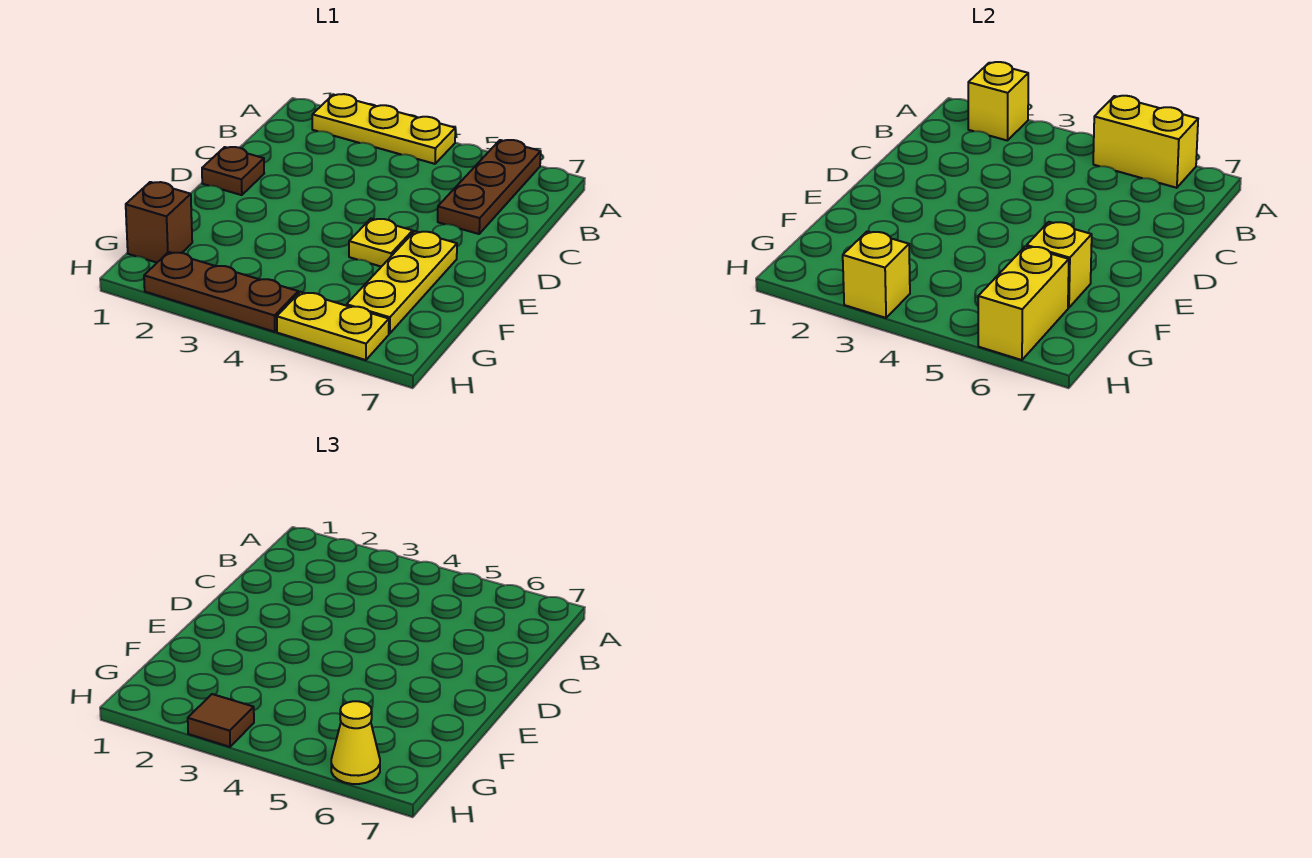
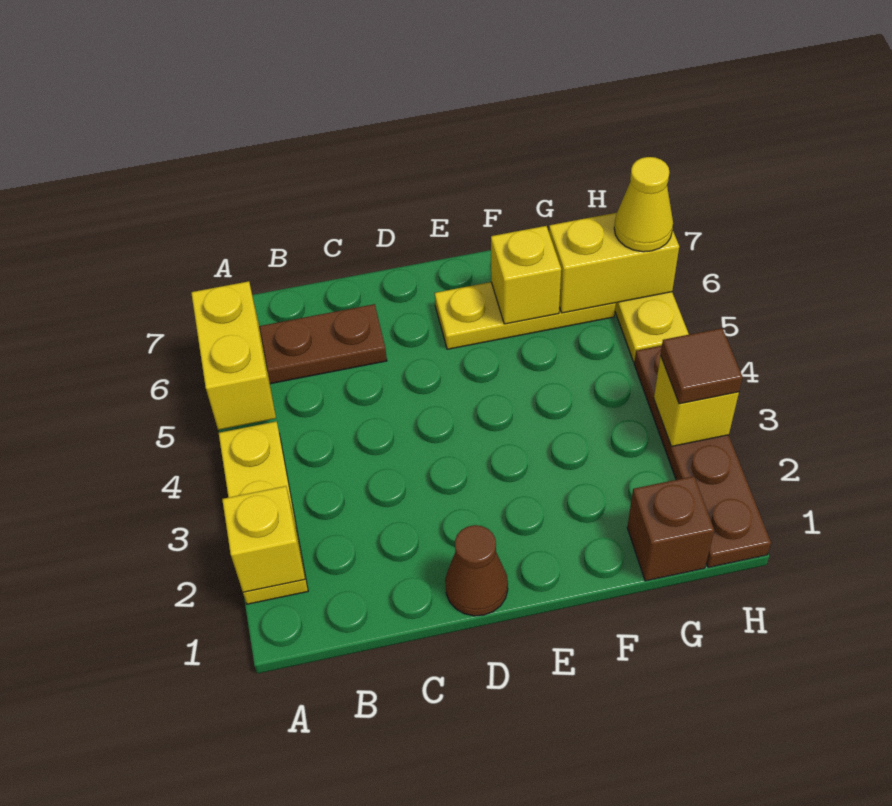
brown 1x1 plate [202,147,264,195] -> brown 1x1 cone [445,525,508,616]
yellow 1x1 plate [349,219,413,267] -> none
brown 1x3 plate [144,252,298,332] -> brown 1x4 plate [634,346,771,568]

